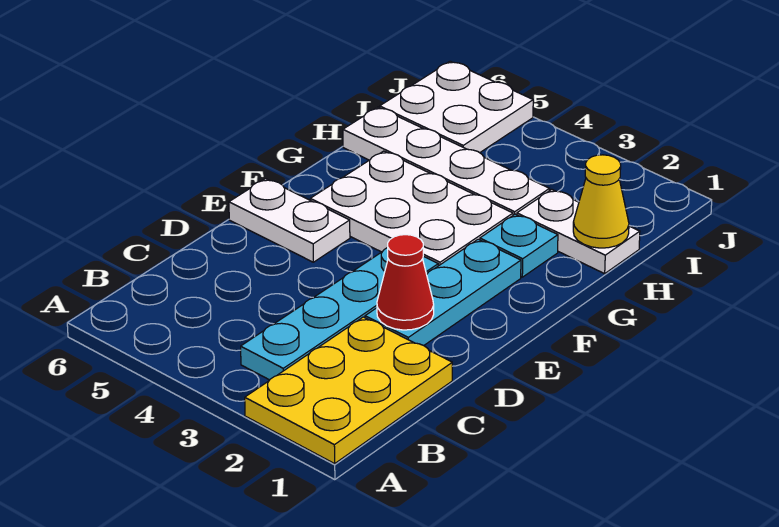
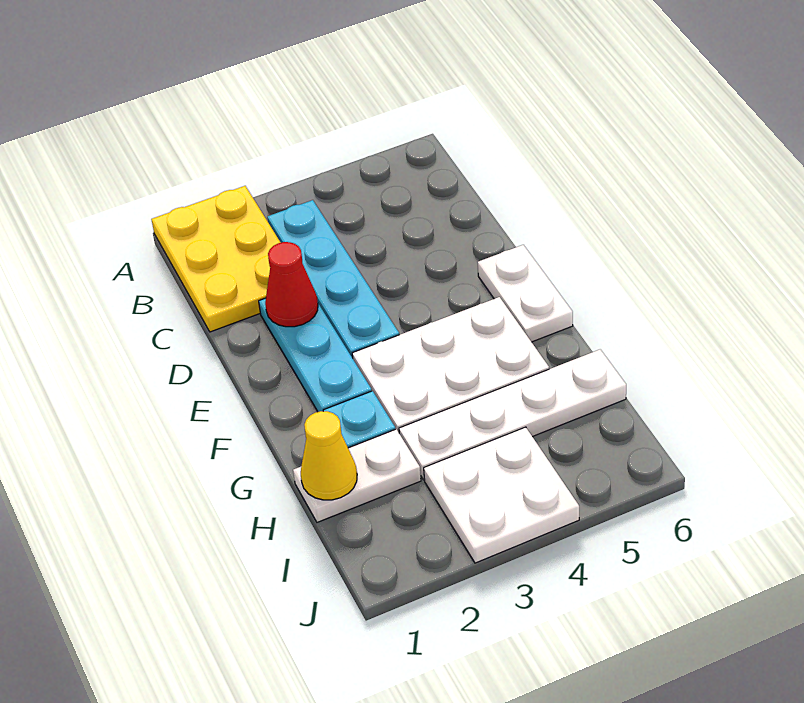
white 1x2 plate [229,179,350,262] -> white 1x2 plate turned to [478,245,573,342]
white 2x2 plate [380,61,533,153] -> white 2x2 plate moved to [424,427,579,563]

